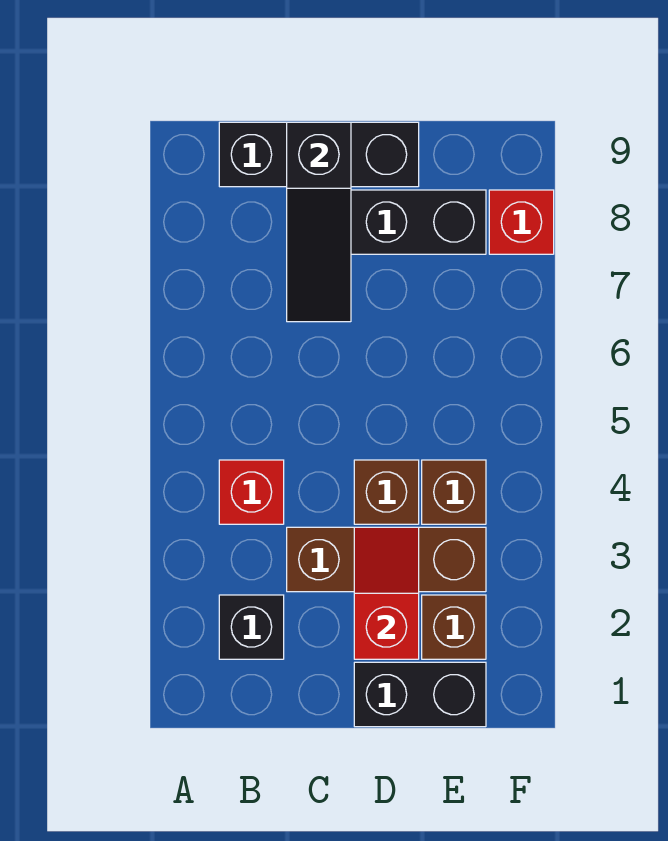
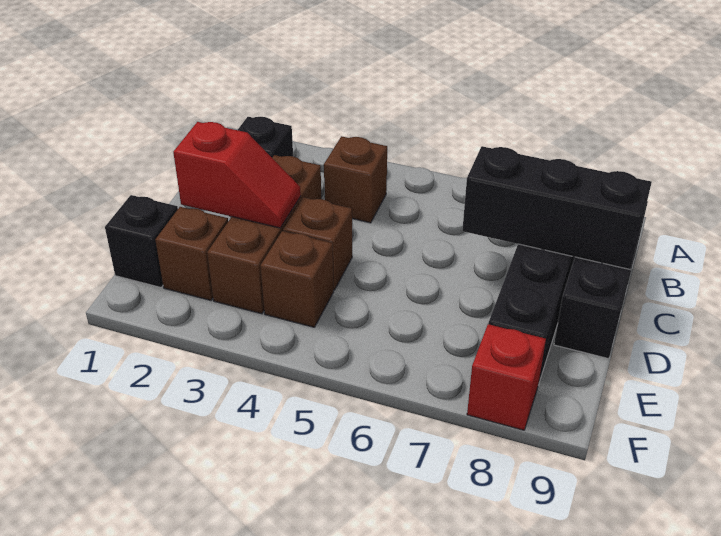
red 1x1 brick [219,460,284,524] -> brown 1x1 brick [324,136,387,223]
black 1x3 slope [287,122,351,322] -> black 1x3 brick [462,146,652,270]
black 1x2 brick [354,662,486,727] -> black 1x1 brick [105,195,178,287]

